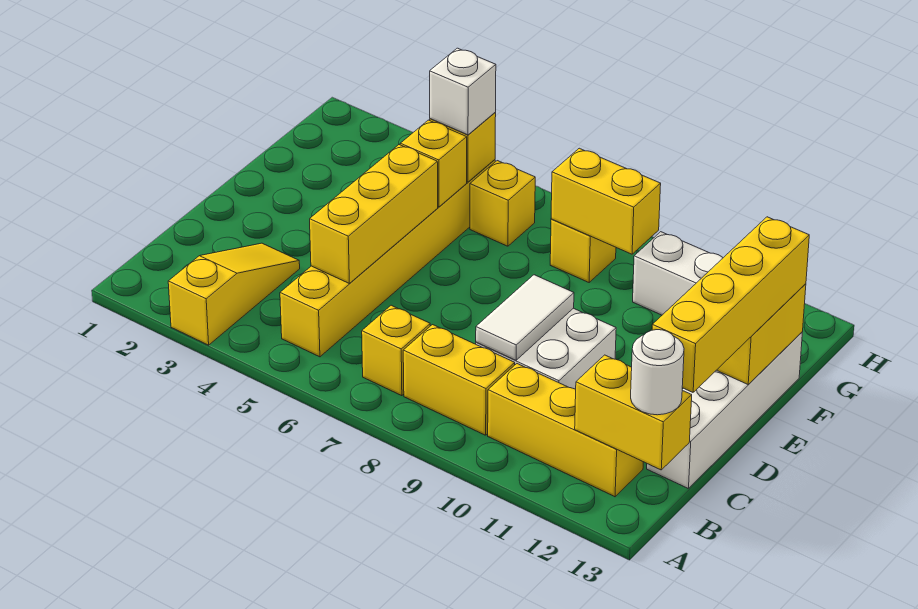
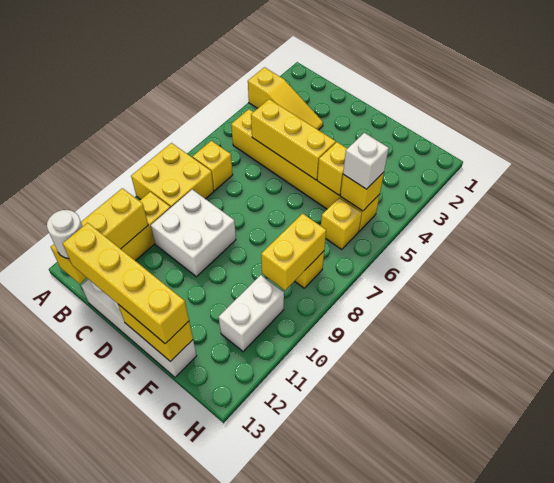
yellow 1x2 brick [403,325,515,435] -> yellow 2x2 brick [131,143,214,208]
yellow 1x2 brick [575,355,692,470] -> yellow 1x3 brick [51,188,148,284]
white 1x2 tile [476,275,574,360] -> none

